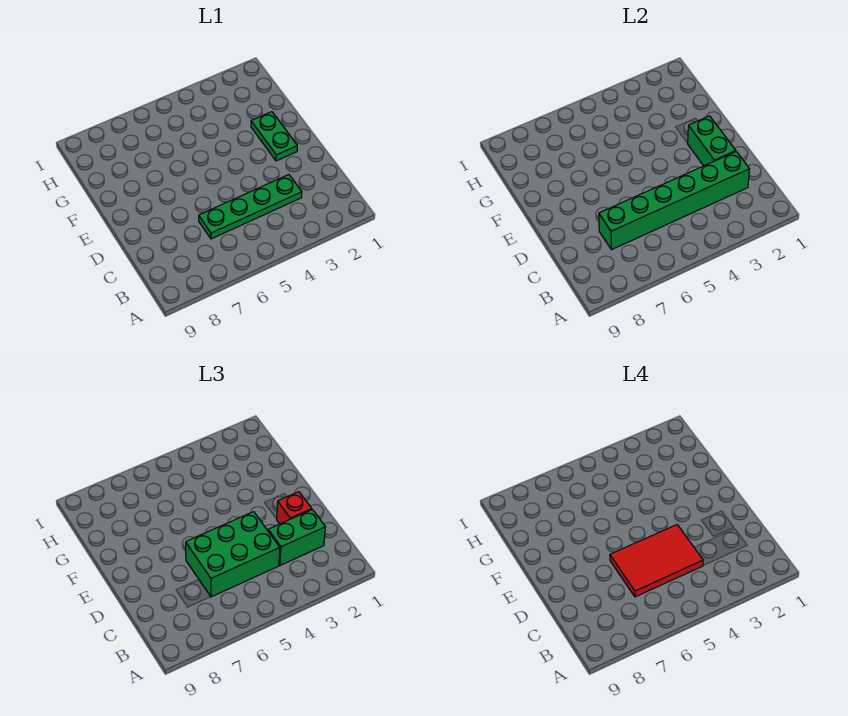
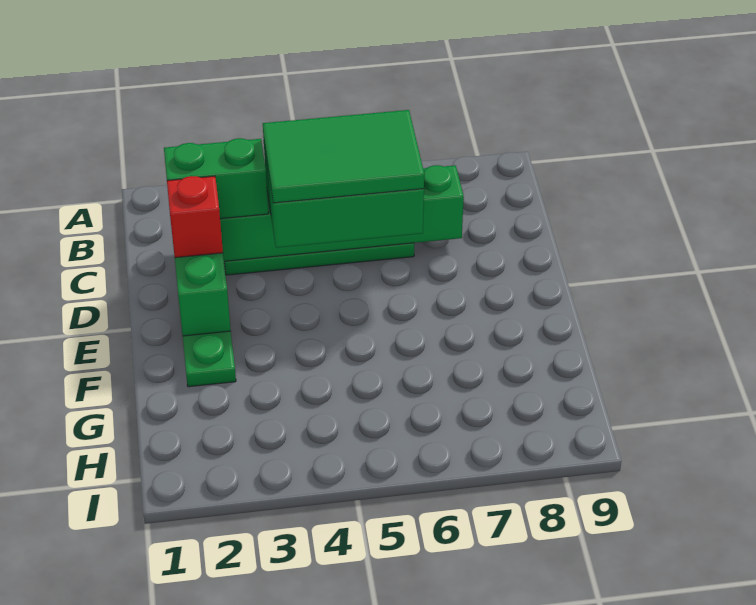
red 2x3 tile [610,525,703,597] -> green 2x3 tile [263,110,424,203]

